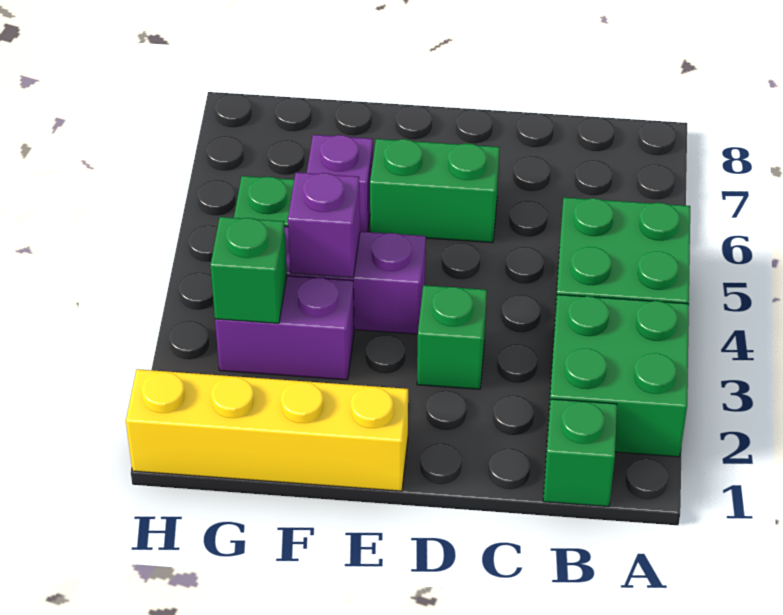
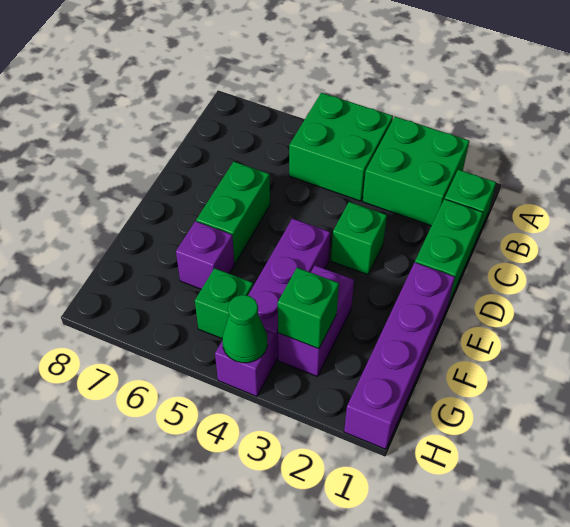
none -> green 1x2 brick [415,199,483,302]
yellow 1x4 brick [126,369,408,491] -> purple 1x4 brick [344,263,455,449]
purple 1x1 brick [288,172,360,277] -> purple 1x1 brick moved to [215,331,276,396]
none -> green 1x1 cone [222,295,268,363]

